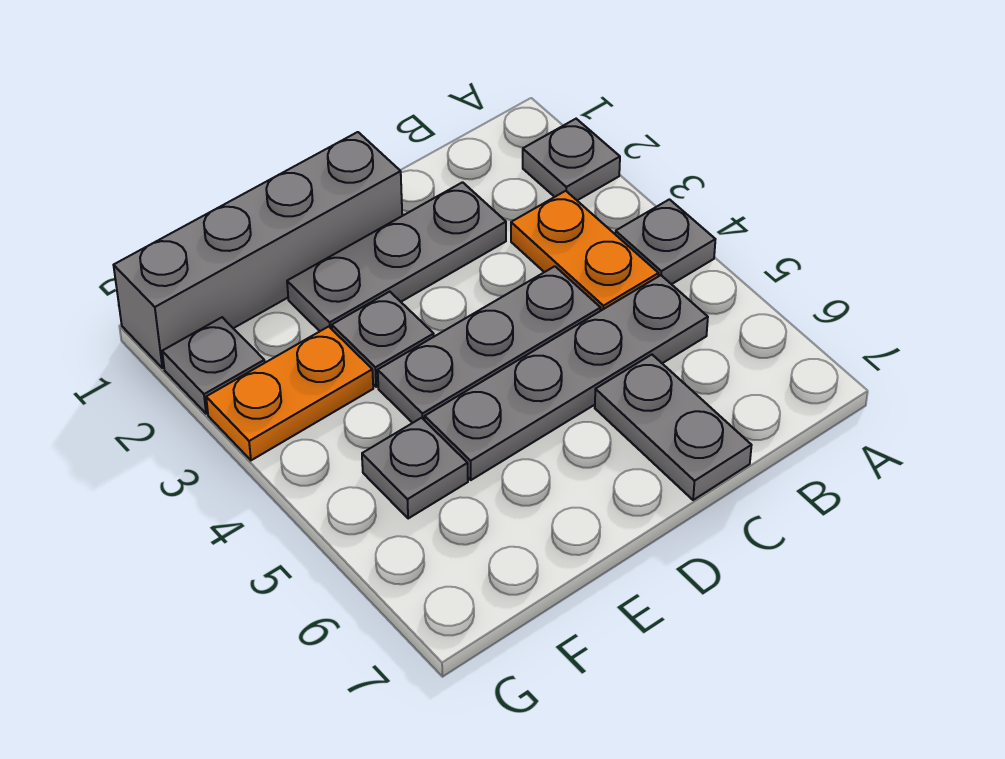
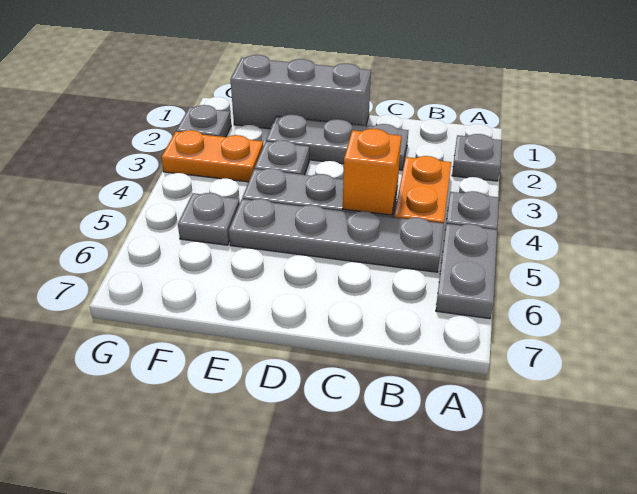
none -> orange 1x1 brick [343,129,401,215]
grey 1x2 plate [595,355,752,500] -> grey 1x2 plate moved to [436,224,497,319]
grey 1x4 brick [114,132,402,368] -> grey 1x3 brick [230,55,371,129]

